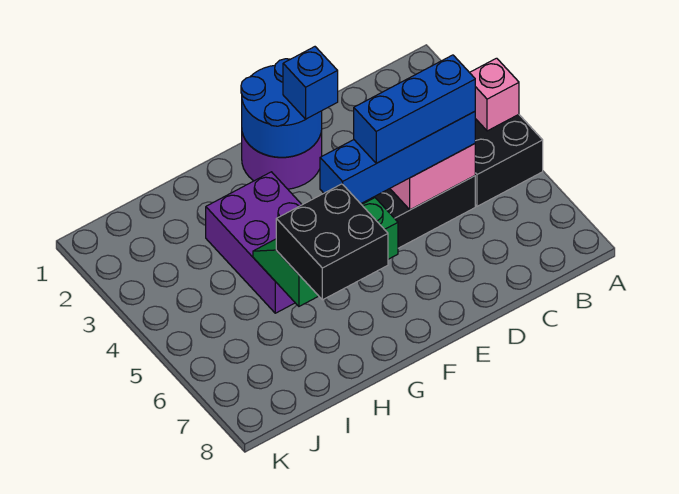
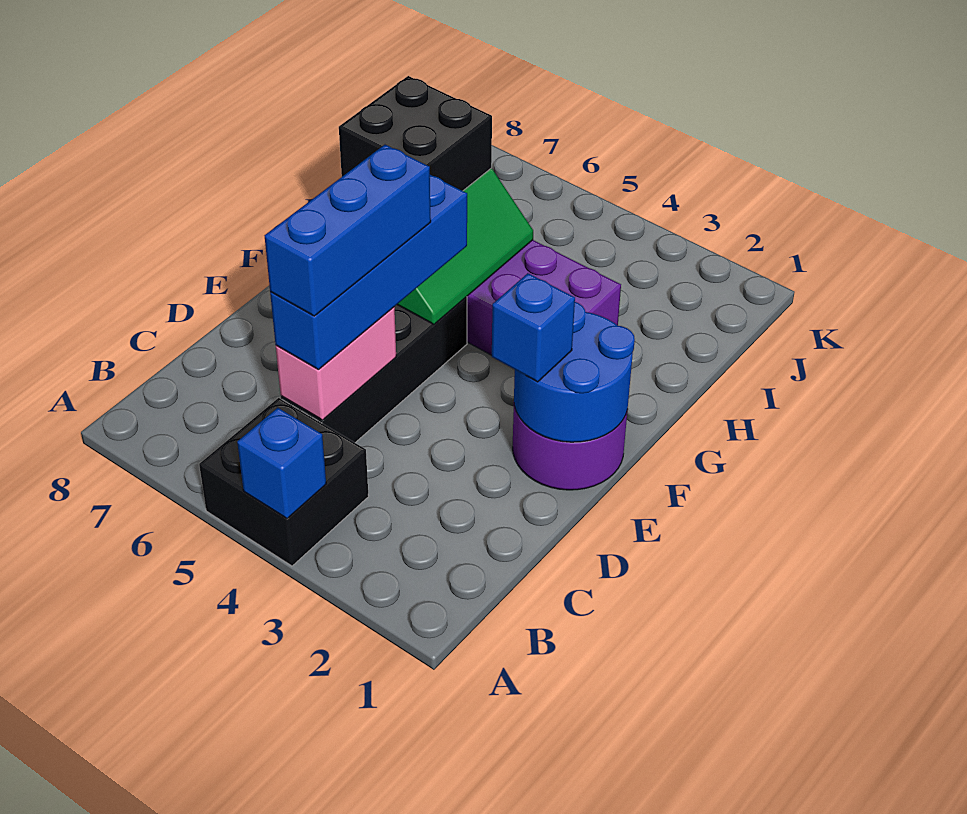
pink 1x1 brick [470,58,519,131] -> blue 1x1 brick [237,408,326,519]

